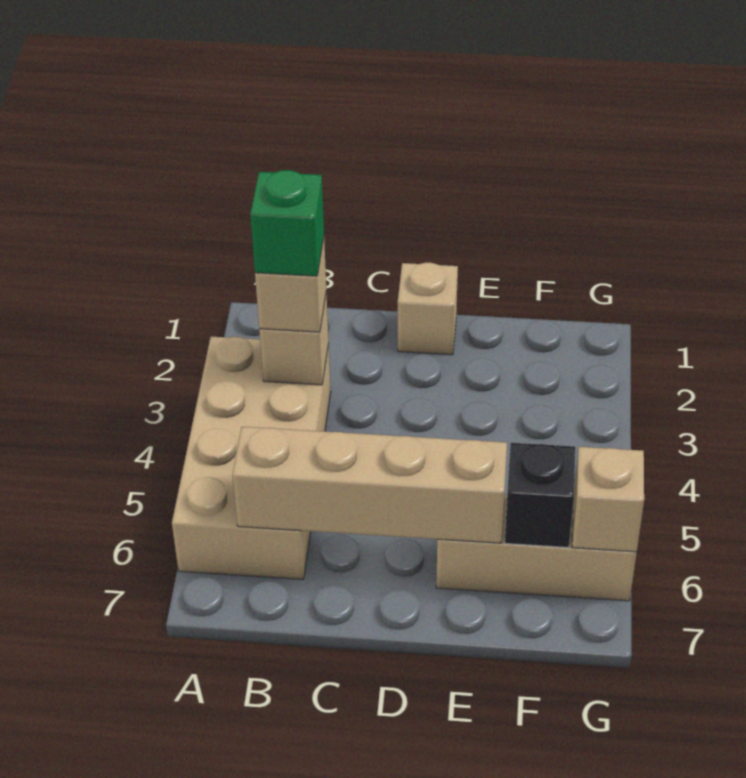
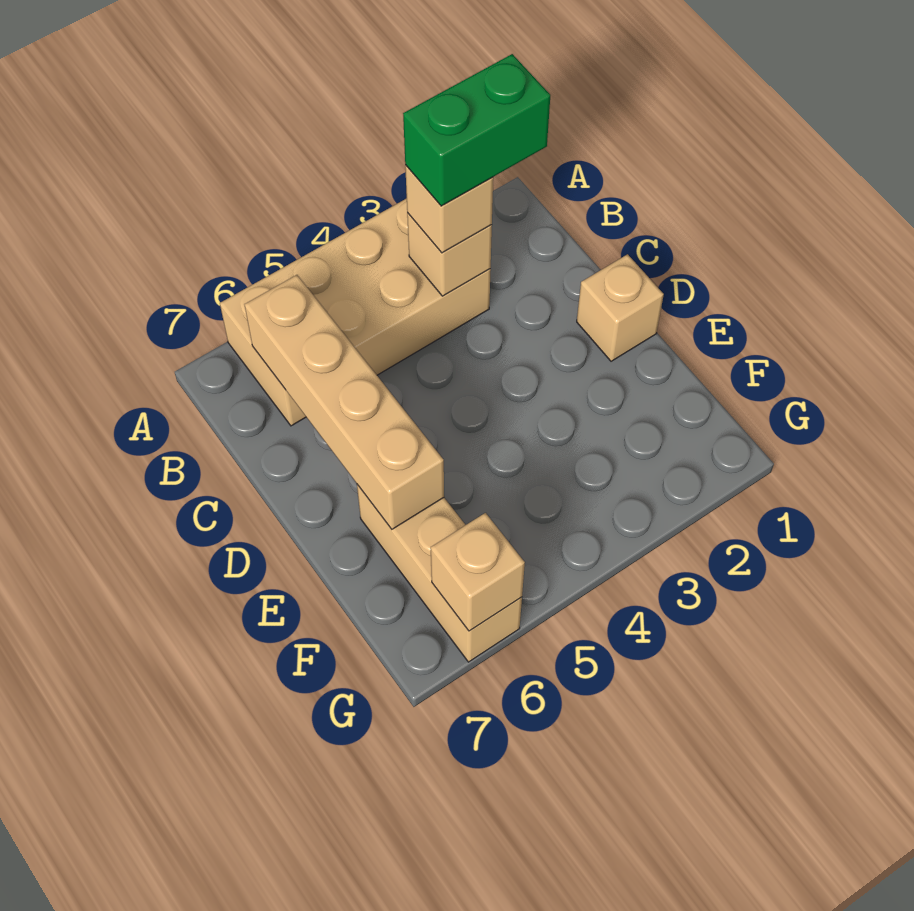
green 1x1 brick [250,170,324,276] -> green 1x2 brick [403,54,550,206]
black 1x1 brick [505,443,575,548] -> none

